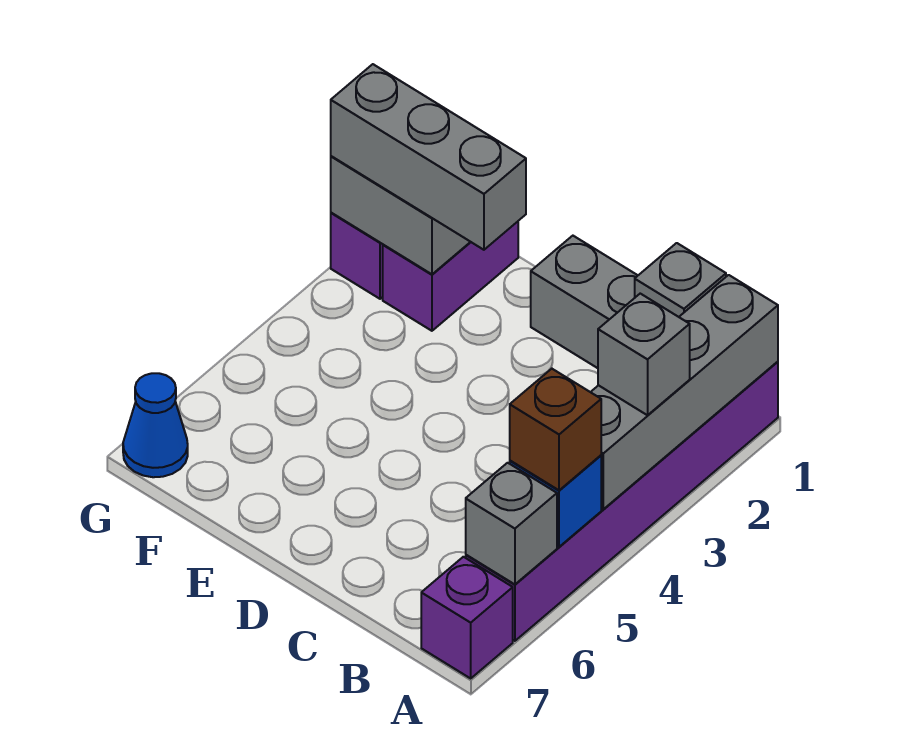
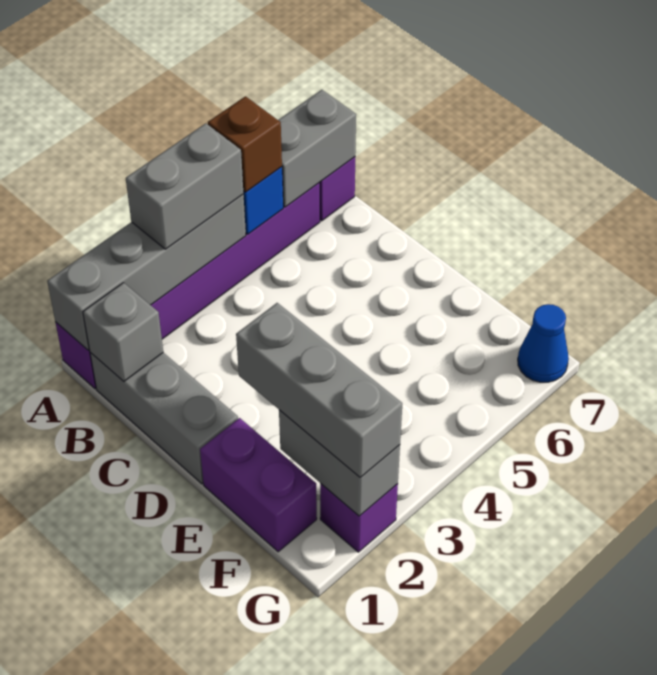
grey 1x1 brick [598,294,690,415] -> grey 1x2 brick [126,123,244,249]
grey 1x1 brick [466,463,557,584] -> grey 1x2 brick [279,90,356,207]
purple 1x2 brick [383,222,518,331] -> purple 1x2 brick turned to [200,418,317,552]

